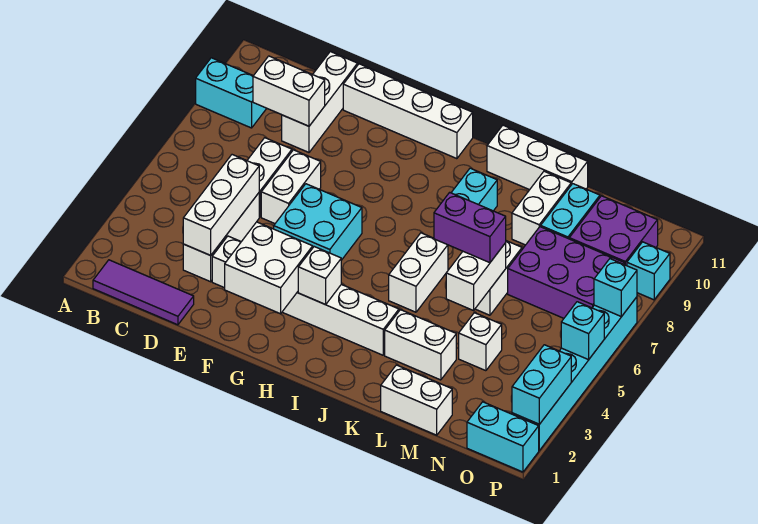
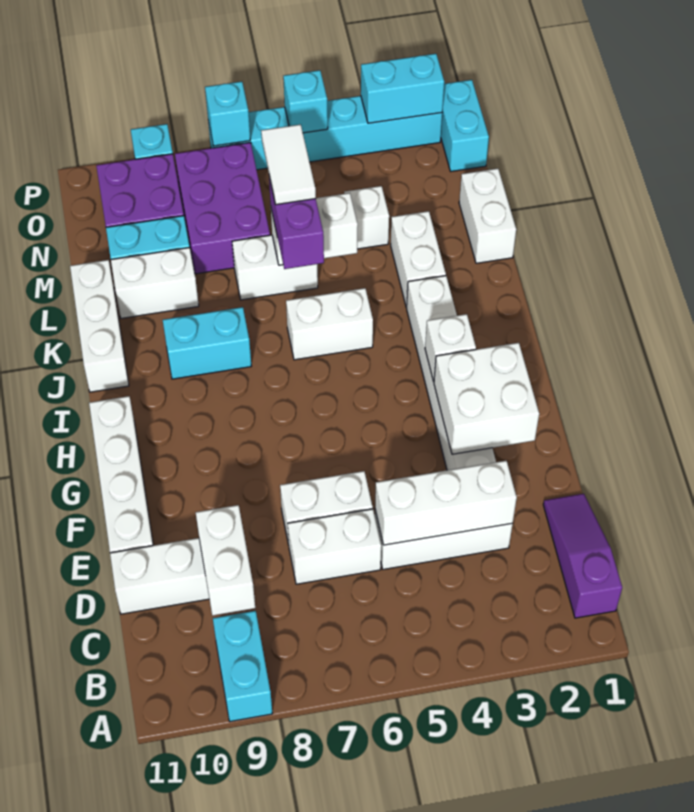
purple 1x3 tile [93,260,194,325] -> purple 1x3 slope [543,494,622,618]
cyan 2x2 brick [274,184,362,260] -> none
none -> white 1x2 tile [261,124,316,205]

